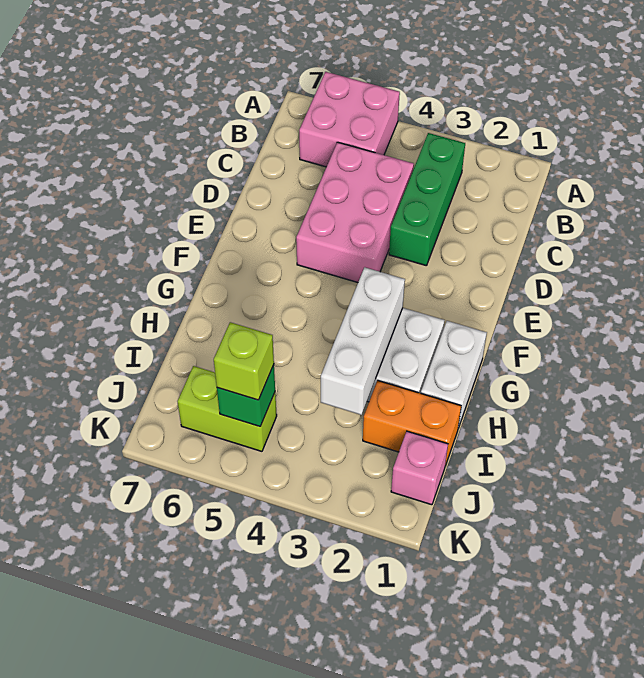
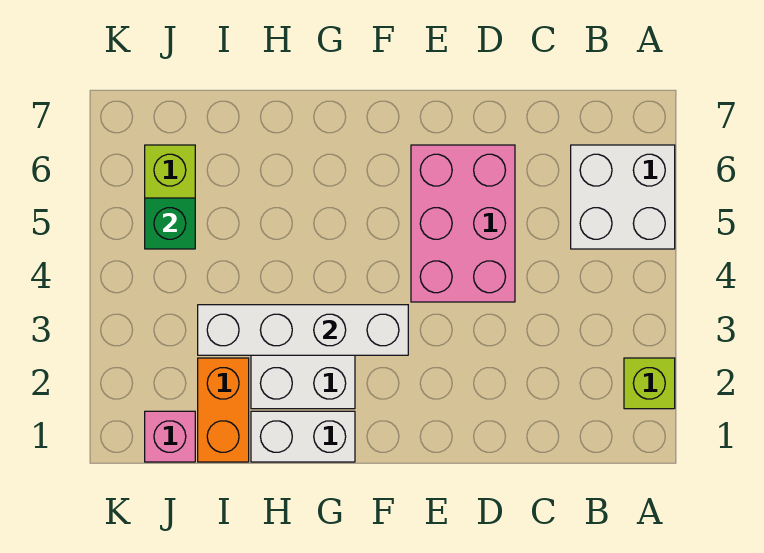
pink 2x2 brick [299,72,400,167] -> white 2x2 brick [571,145,675,249]
green 1x3 brick [389,133,465,266] -> none
pink 2x3 brick [296,142,414,282] -> pink 2x3 brick turned to [411,145,515,302]
white 1x3 brick [321,267,405,415] -> white 1x4 brick [198,305,408,355]
lime 1x1 brick [214,322,274,400] -> lime 1x1 brick moved to [624,358,675,409]

